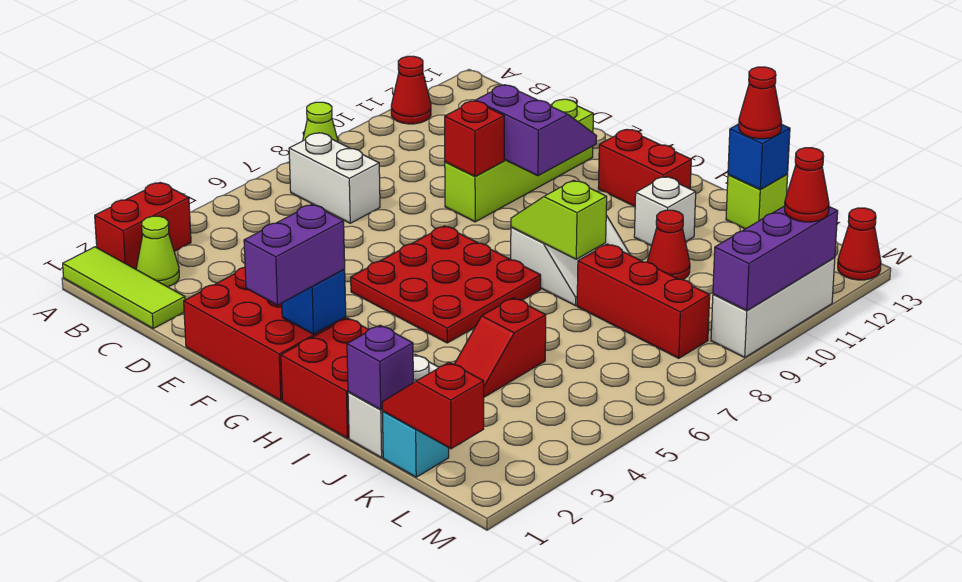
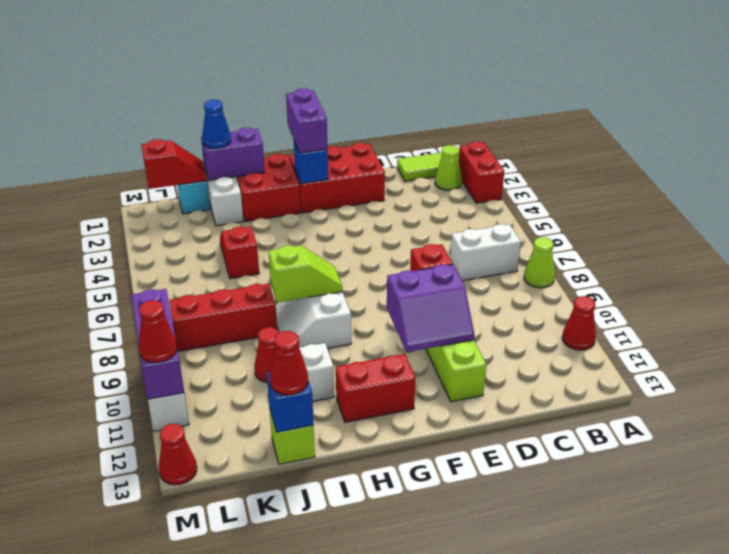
red 3x3 plate [351,226,541,343] -> none
purple 1x1 brick [347,325,413,410] -> purple 1x2 brick [201,128,265,180]
none -> blue 1x1 cone [202,100,231,148]

